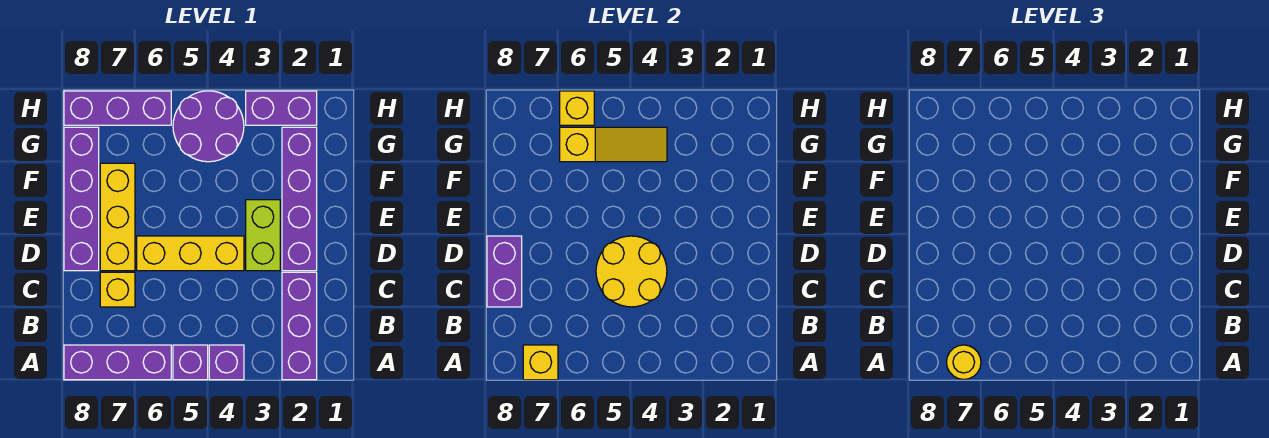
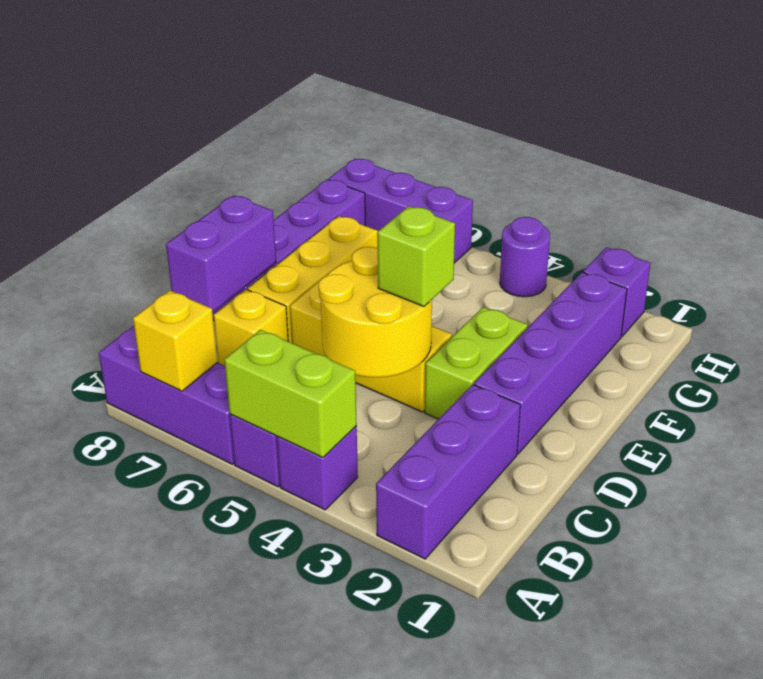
none -> lime 1x2 brick [224,330,357,458]
yellow 1x1 round brick [947,345,981,379] -> none
none -> lime 1x1 brick [378,206,455,307]
purple 2x2 round brick [173,91,244,162] -> purple 1x1 round brick [500,217,550,297]
yellow 1x3 slope [560,127,667,162] -> none
purple 1x2 brick [246,91,317,125] -> purple 1x1 brick [583,247,651,337]
yellow 1x1 brick [560,91,594,125] -> none

